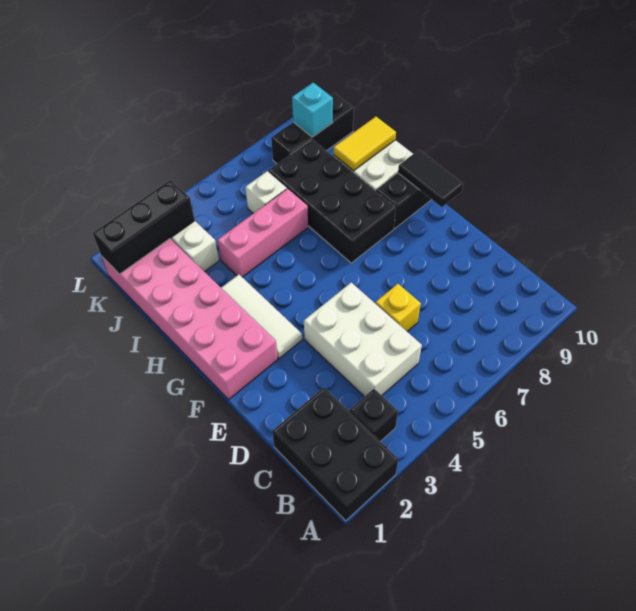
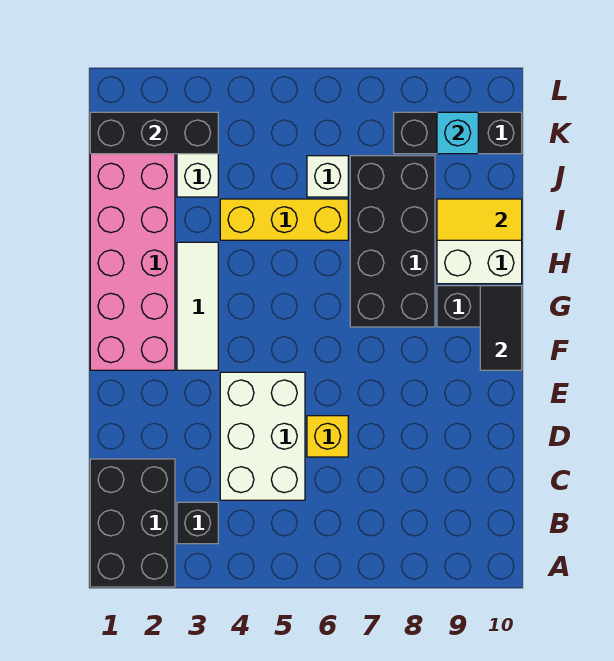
pink 1x3 brick [217,189,308,277] -> yellow 1x3 brick [220,199,348,240]

